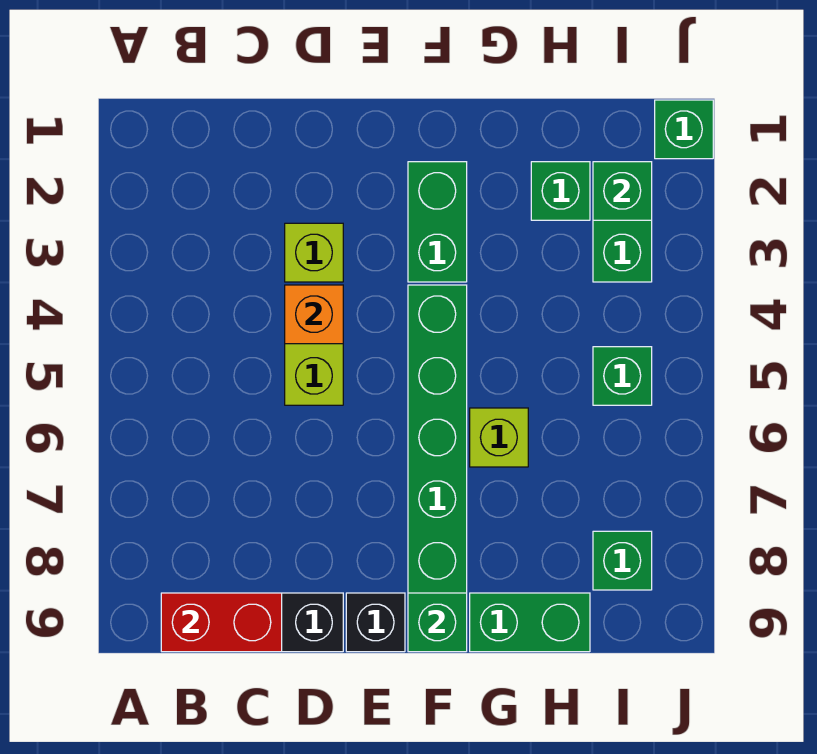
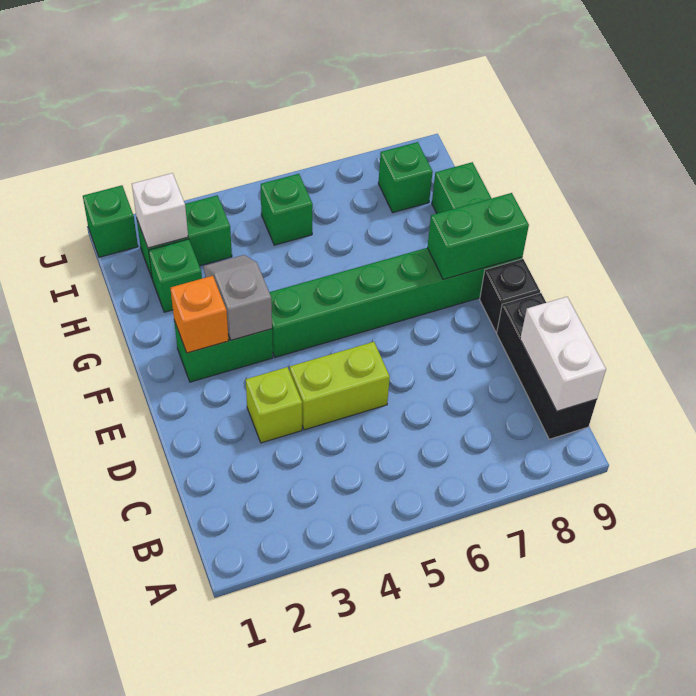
red 1x2 brick [161,593,282,652] -> white 1x2 brick [520,297,606,411]
orange 1x1 brick [285,285,343,344] -> orange 1x1 brick moved to [171,276,229,353]
none -> grey 1x2 slope [204,255,272,340]
green 1x1 brick [408,593,467,652] -> green 1x2 brick [427,193,529,280]
lime 1x1 brick [470,408,528,467] -> none
green 1x1 brick [593,162,652,220] -> white 1x1 brick [132,173,188,248]

